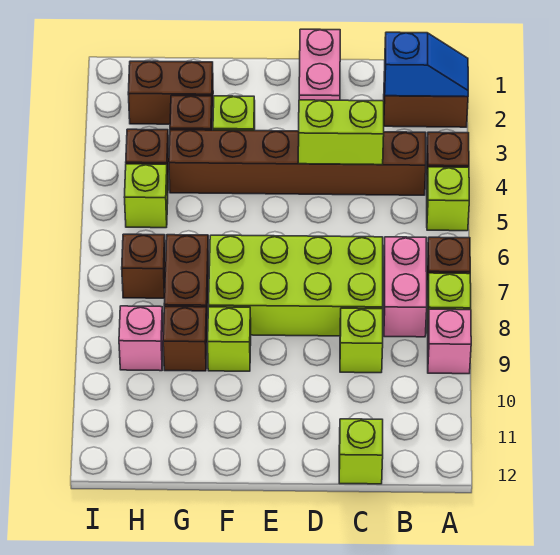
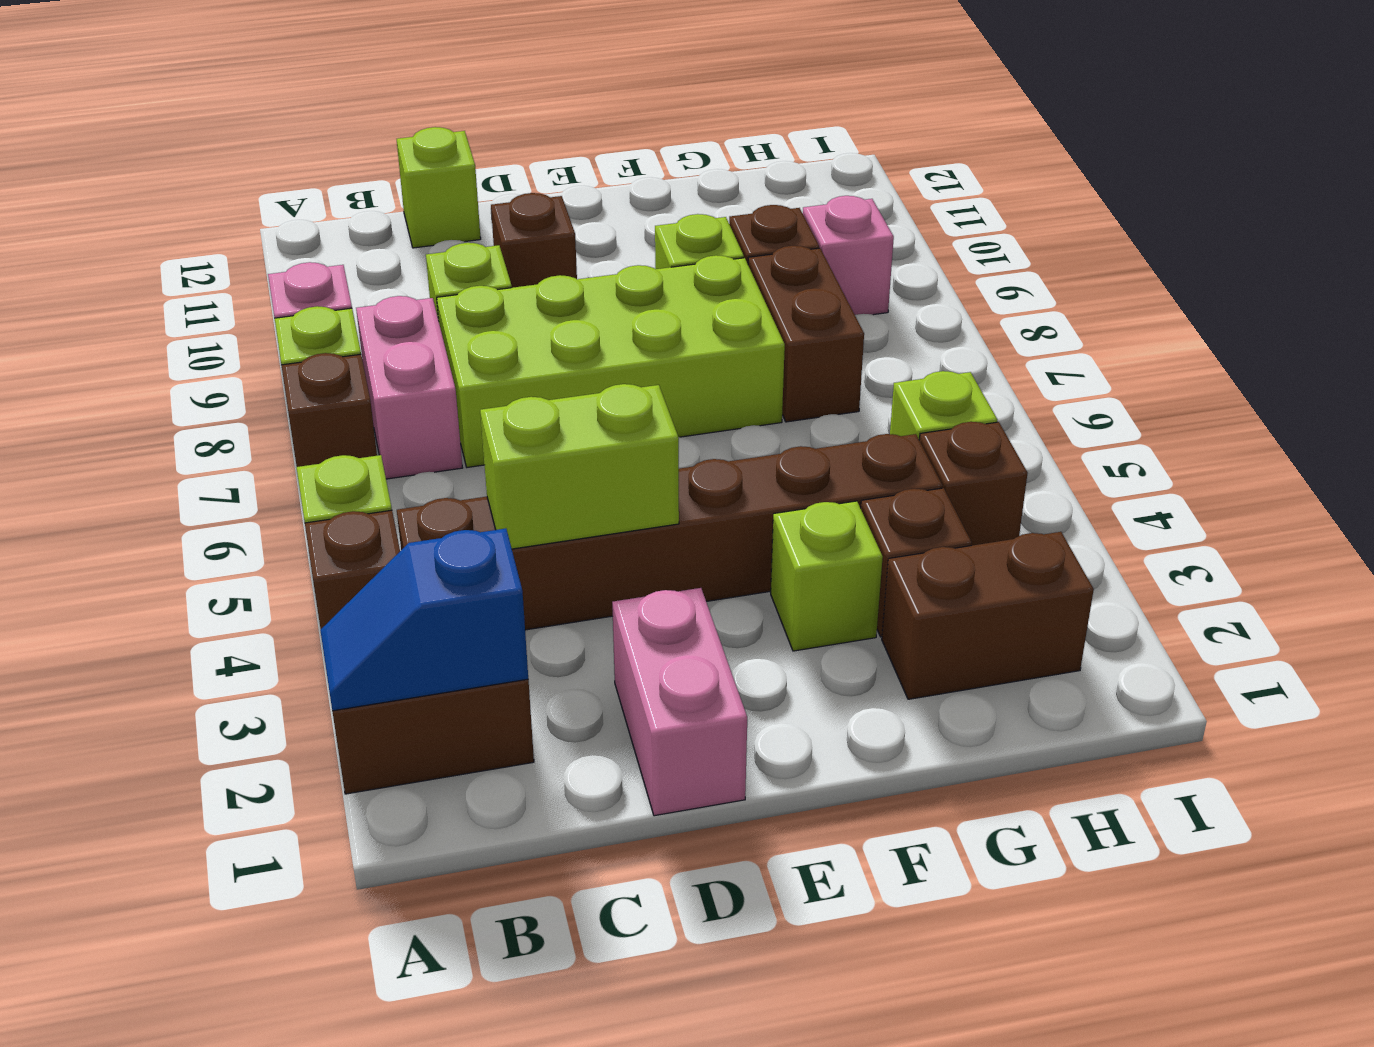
brown 1x1 brick [122,234,166,298] -> brown 1x1 brick moved to [491,193,577,288]

